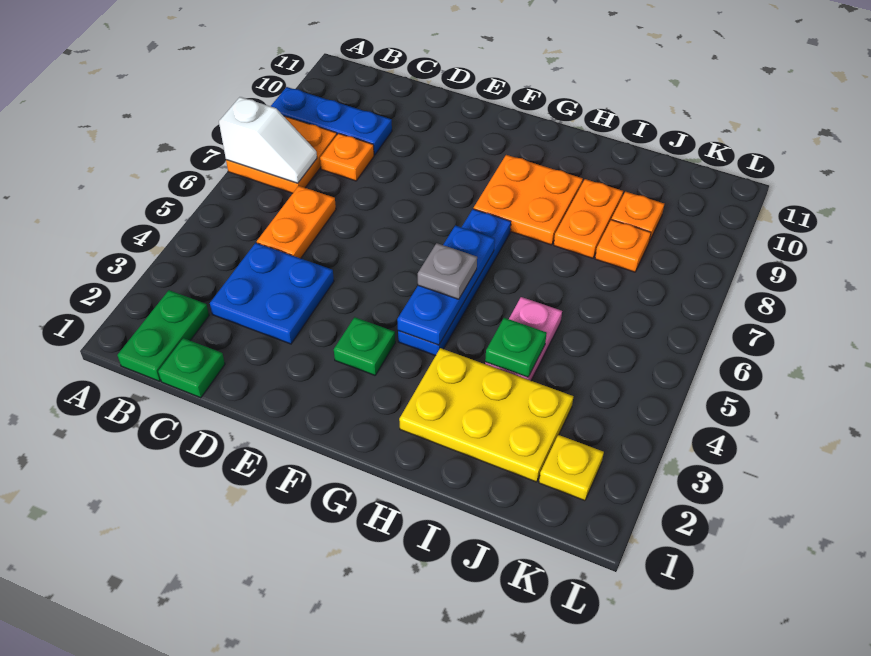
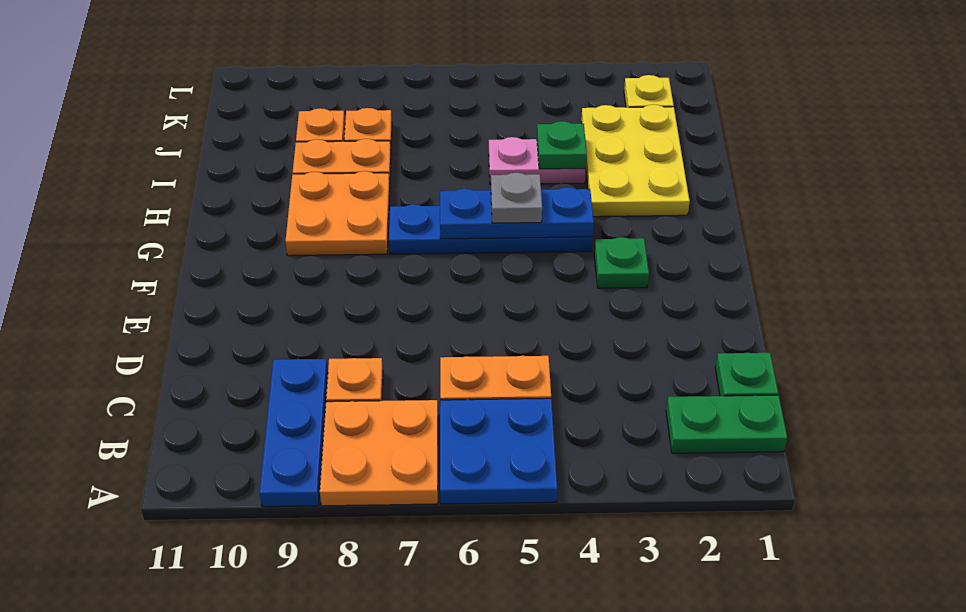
white 1x2 slope [219,97,317,183] -> none
blue 2x2 plate [210,243,334,344] -> blue 2x2 plate moved to [440,398,557,504]

